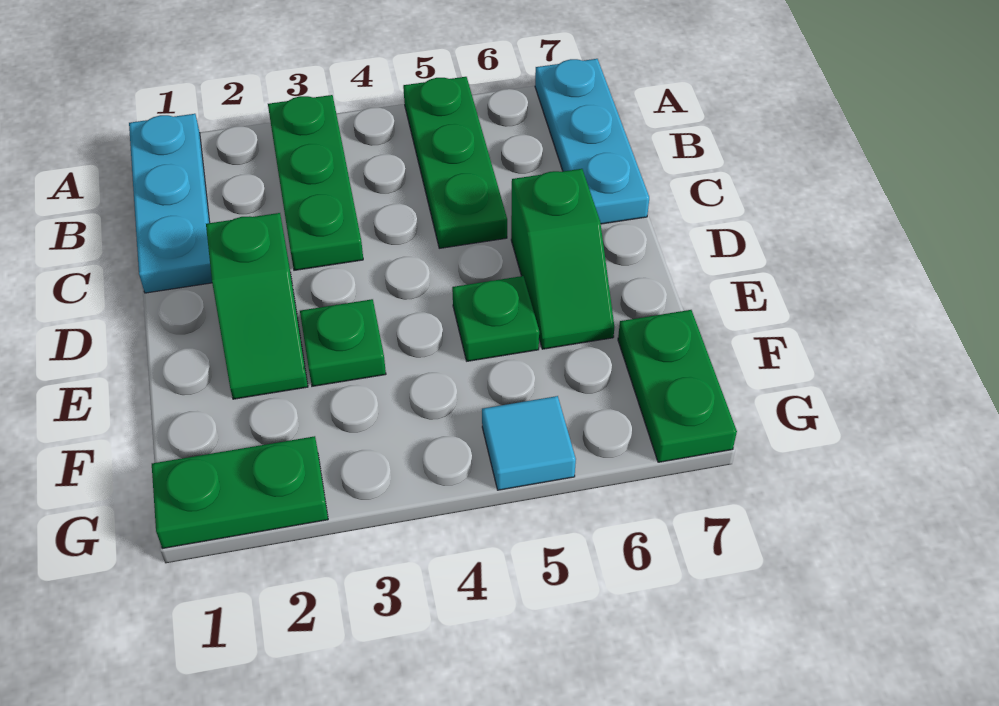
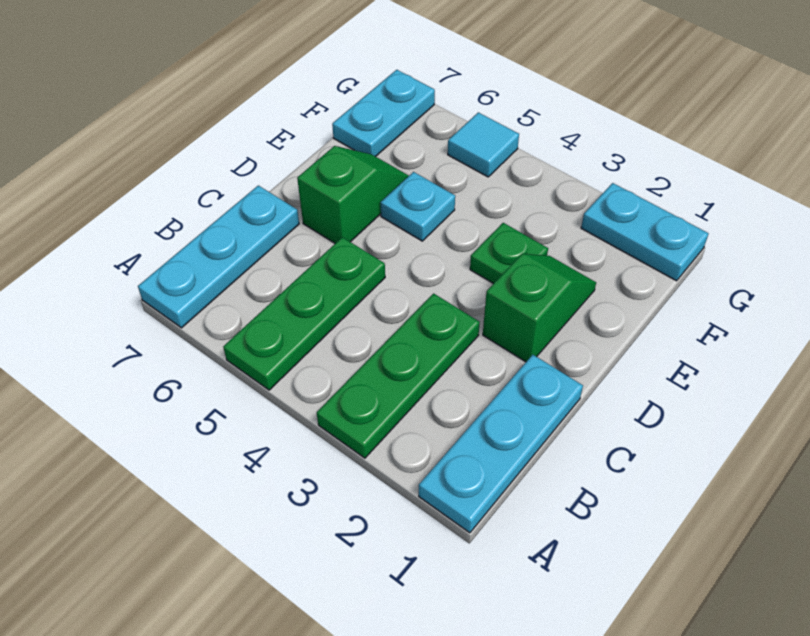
green 1x1 plate [452,276,539,361] -> cyan 1x1 plate [380,172,455,241]
green 1x2 plate [618,310,737,462] -> cyan 1x2 plate [332,70,435,157]
green 1x2 plate [152,436,328,548] -> cyan 1x2 plate [581,183,709,281]

